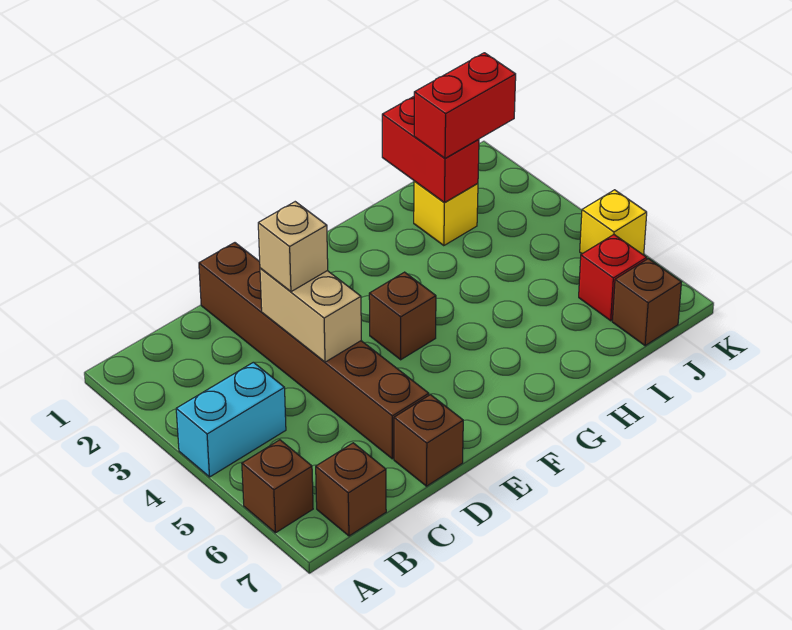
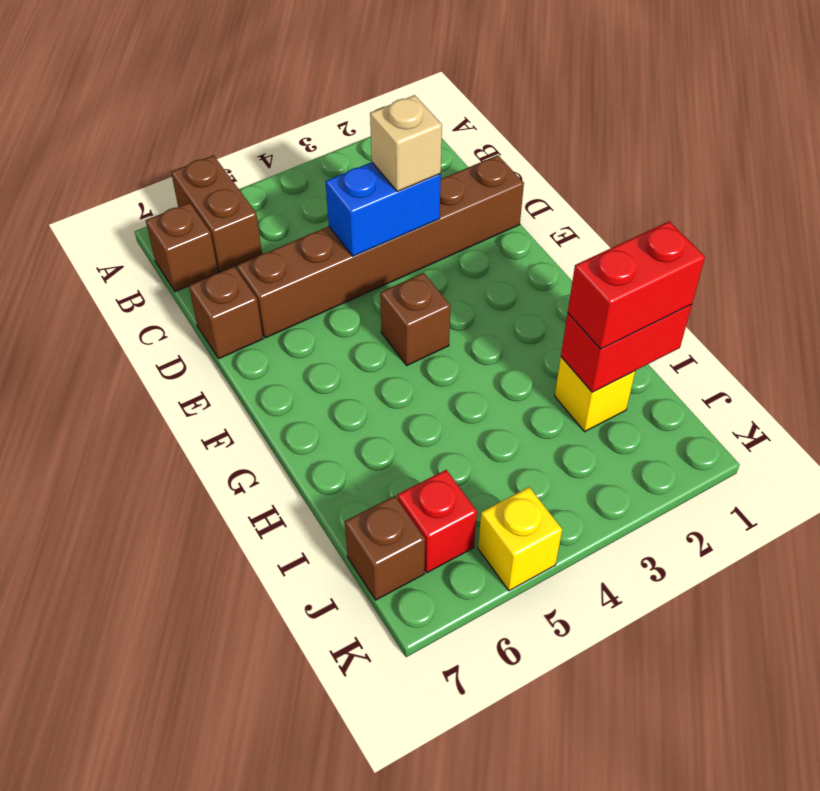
cyan 1x2 brick [176,362,286,477] -> none
brown 1x1 brick [242,440,313,533] -> brown 1x2 brick [171,155,262,272]
tan 1x2 brick [260,268,361,362] -> blue 1x2 brick [326,162,441,256]
red 1x2 brick [414,53,516,158] -> red 1x2 brick turned to [568,221,705,349]

